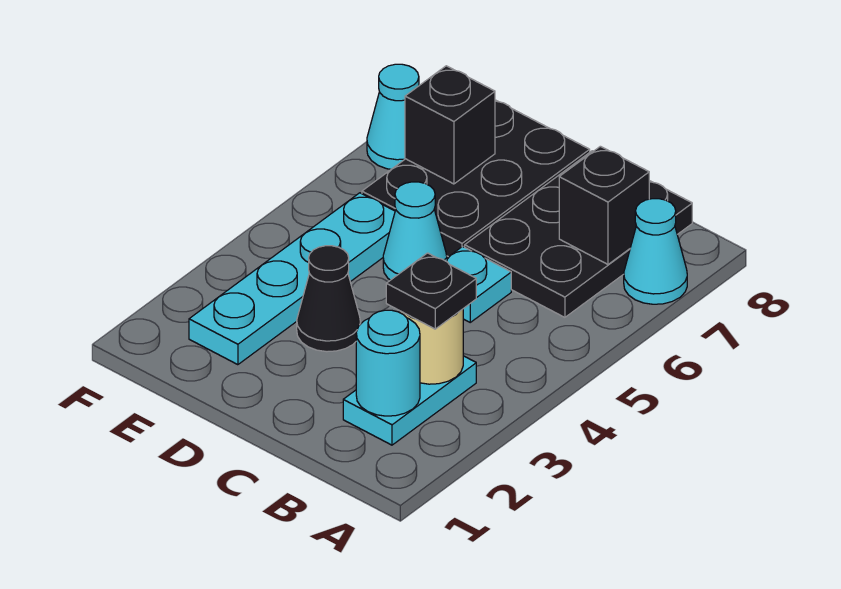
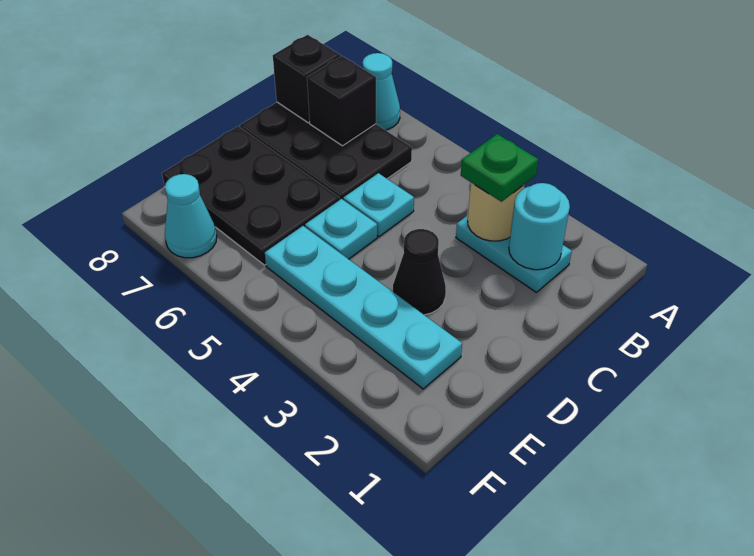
black 1x1 plate [386,253,476,329] -> green 1x1 plate [461,134,539,202]
cyan 1x1 cone [383,182,447,280] -> cyan 1x1 plate [305,199,377,259]
black 1x1 brick [405,66,495,184] -> black 1x1 brick moved to [273,35,340,123]

